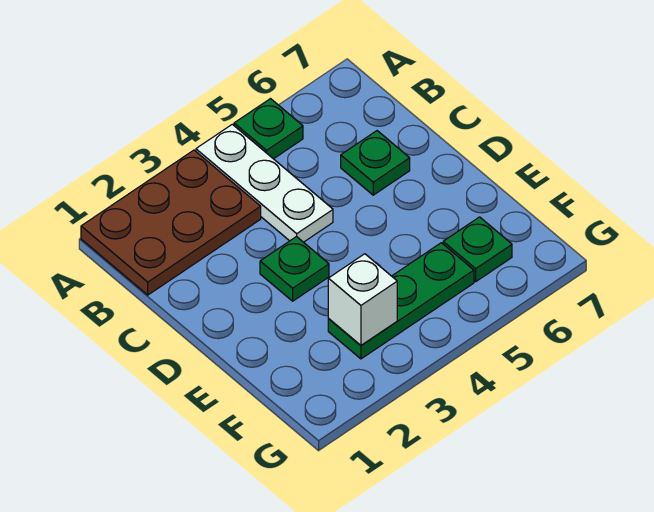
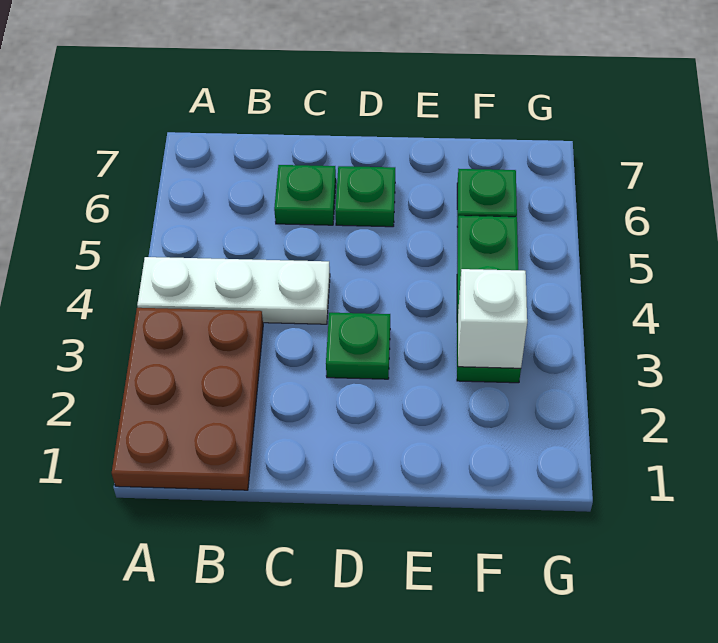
green 1x1 plate [234,99,303,159] -> green 1x1 plate moved to [335,166,395,227]

